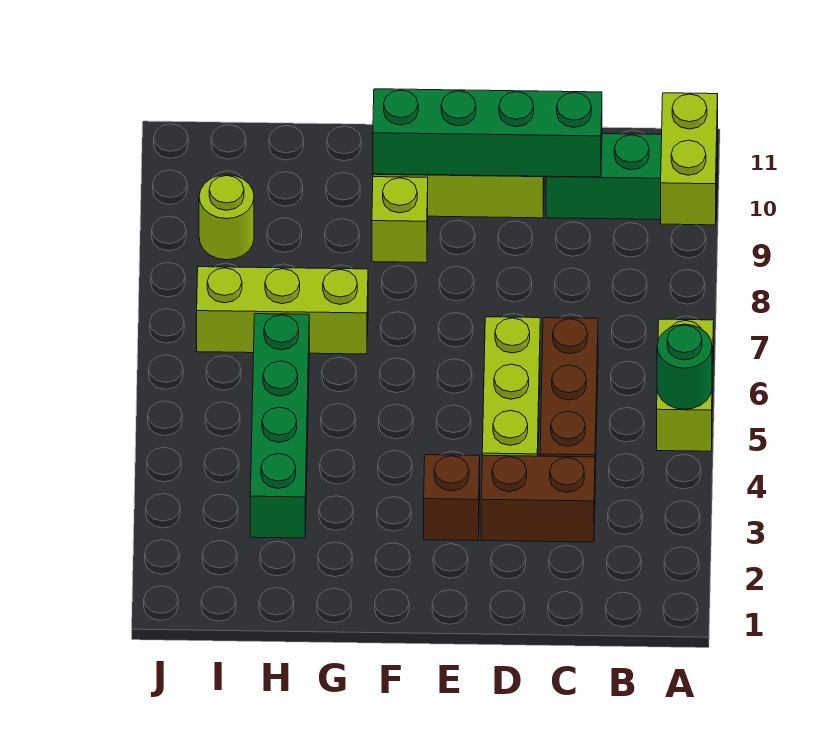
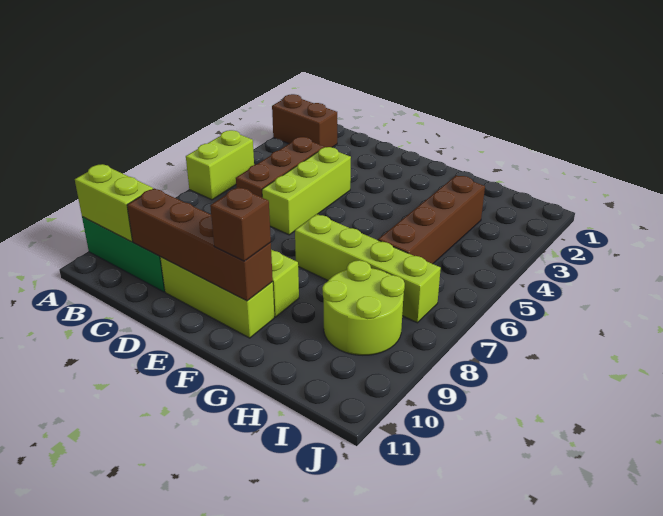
green 1x1 round brick [657,324,712,409] -> none
lime 1x2 brick [661,93,718,225] -> lime 1x2 brick turned to [75,164,153,242]
brown 1x2 brick [481,455,595,542] -> brown 1x2 brick moved to [272,94,337,147]
green 1x4 brick [373,89,602,177] -> brown 1x4 brick [127,188,273,301]
brown 1x1 brick [424,455,480,541] -> brown 1x1 brick moved to [210,187,271,261]
lime 1x3 brick [197,267,368,354] -> lime 1x4 brick [295,214,441,323]
green 1x4 brick [250,314,309,538] -> brown 1x4 brick [378,175,485,264]
lime 1x1 round brick [199,175,254,260] -> lime 2x2 round brick [322,260,405,355]

